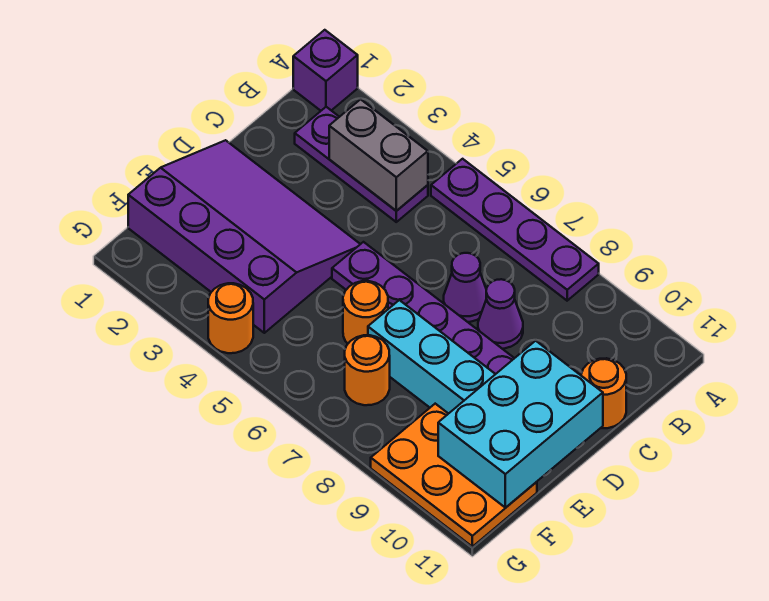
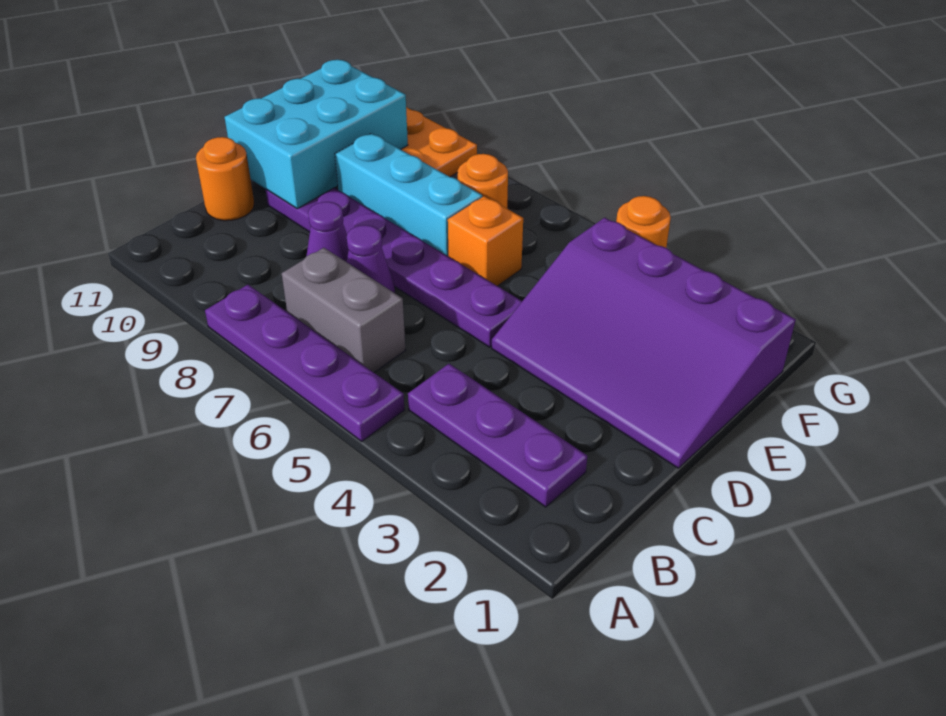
purple 1x1 brick [293,30,358,111] -> none
grey 1x2 brick [329,99,428,211] -> grey 1x2 brick moved to [282,248,405,372]
orange 1x1 round brick [343,281,388,344] -> orange 1x1 brick [448,196,523,286]

